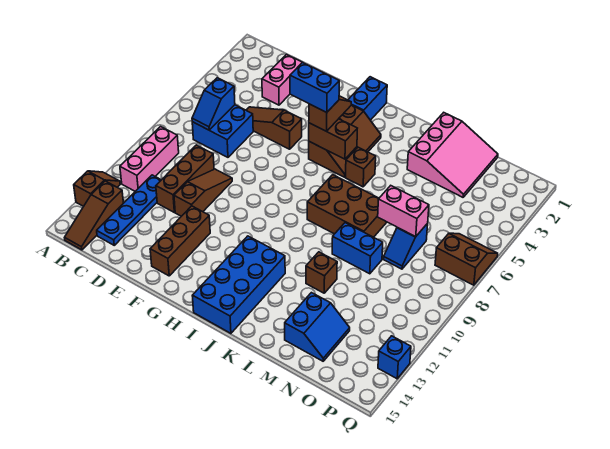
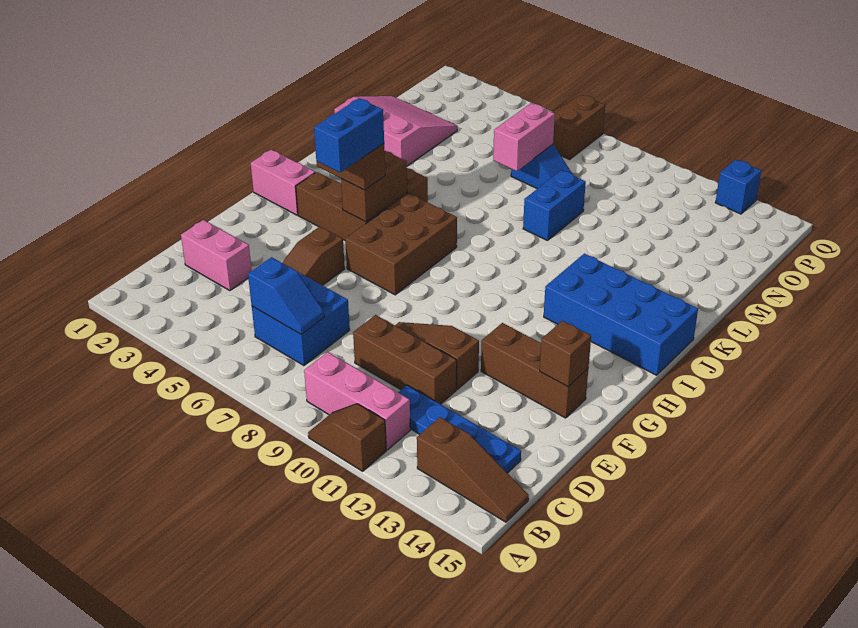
brown 1x2 slope [74,171,120,206] -> brown 1x2 slope moved to [308,404,386,471]
blue 1x2 brick [348,77,387,120] -> pink 1x2 brick [251,150,315,215]
brown 2x3 brick [307,175,387,237] -> brown 2x3 brick moved to [345,193,457,295]
brown 1x1 brick [306,252,337,293] -> brown 1x1 brick moved to [540,321,591,387]
blue 2x2 slope [285,293,350,361] -> none

